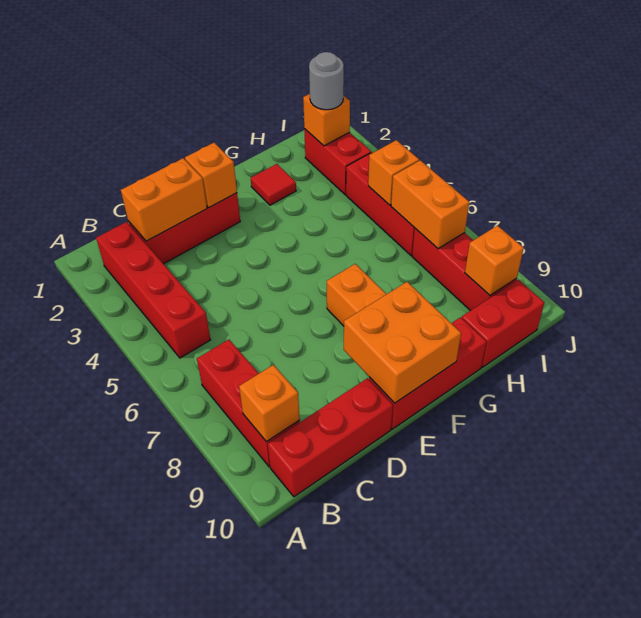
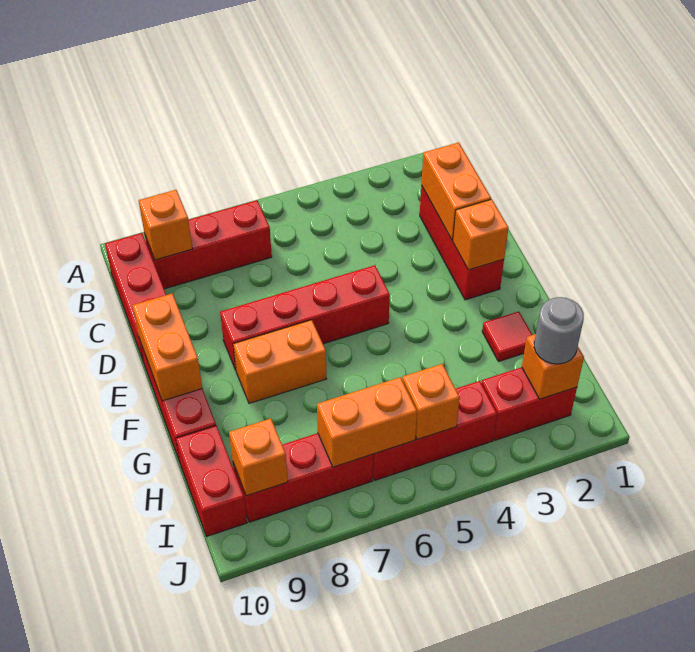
red 1x4 brick [96,222,211,358] -> red 1x4 brick moved to [220,265,390,370]
orange 2x2 brick [344,282,461,403] -> orange 1x2 brick [132,293,202,401]

